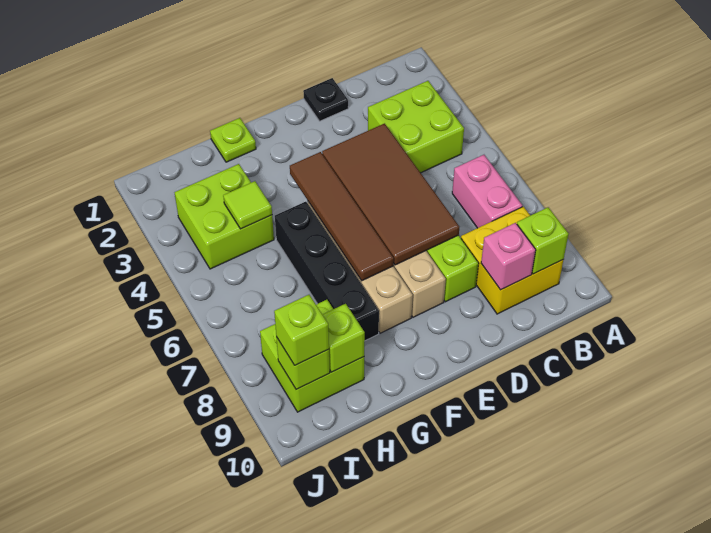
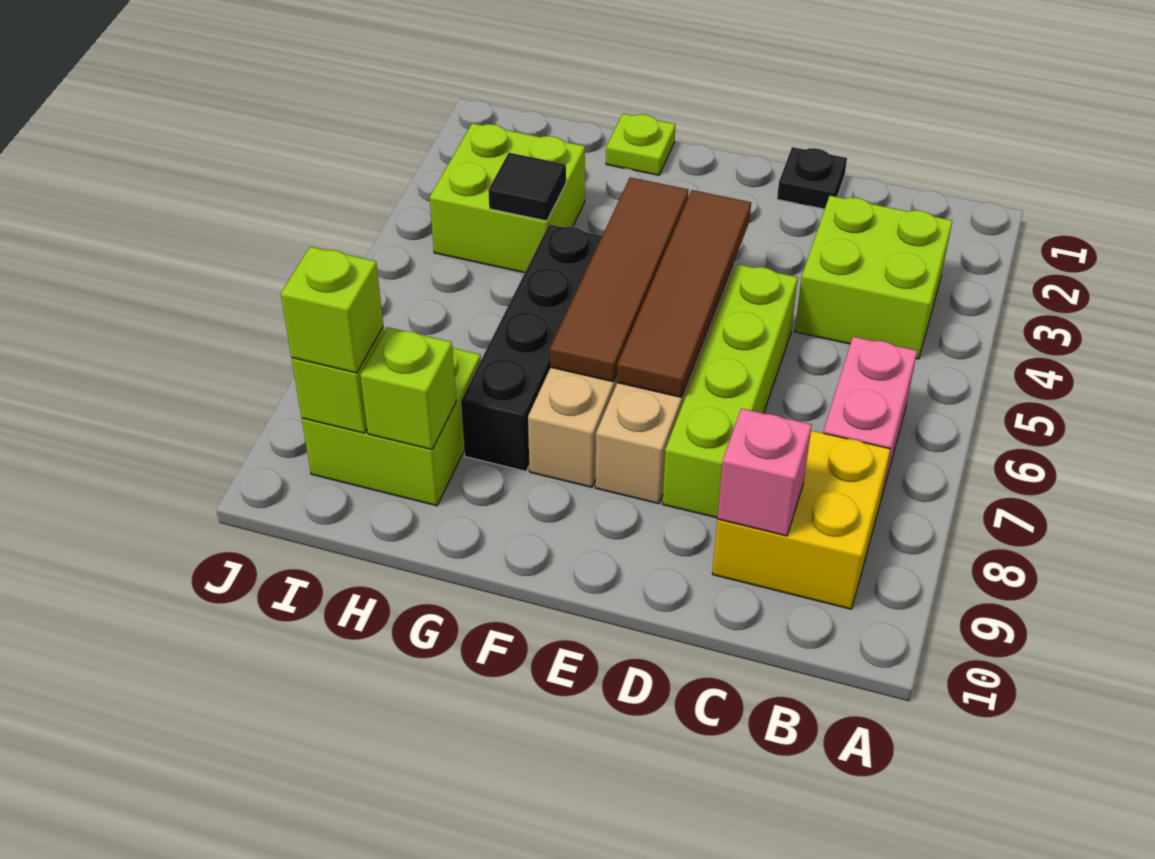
lime 1x1 brick [517,207,568,274] -> none
brown 2x4 tile [322,124,459,265] -> brown 1x4 tile [617,190,751,397]
lime 1x1 tile [223,181,272,229] -> black 1x1 tile [488,153,566,221]

